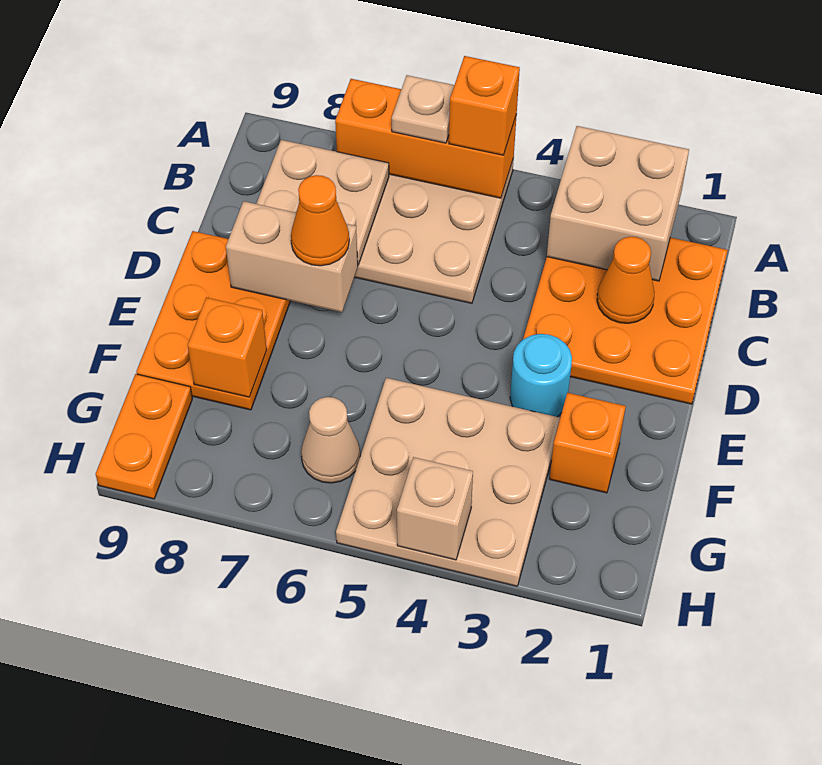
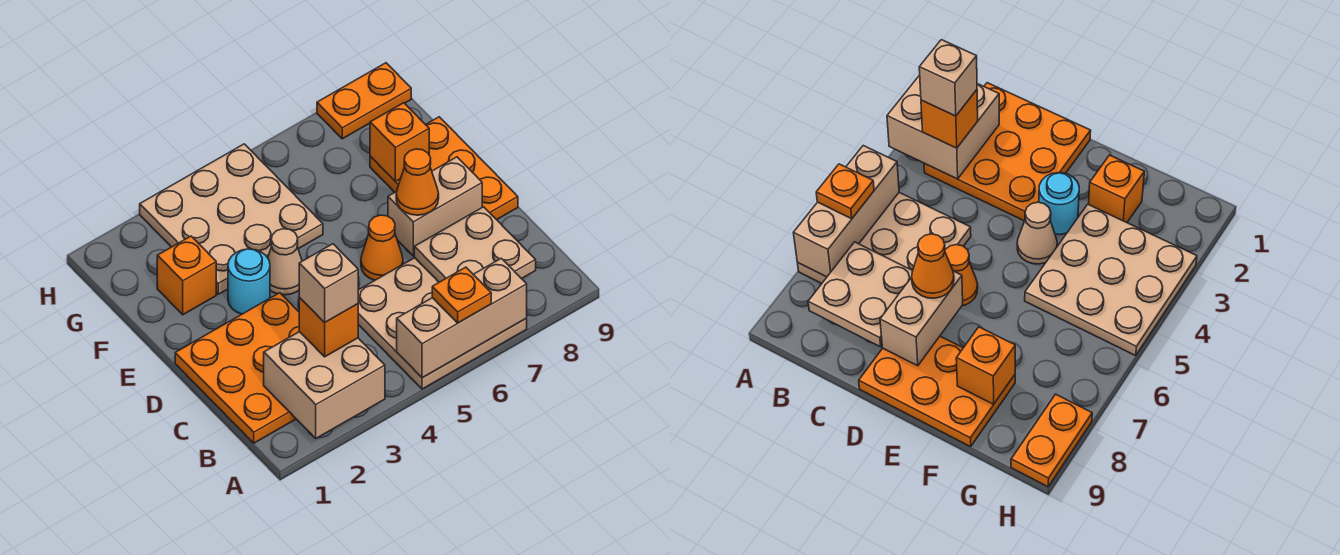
orange 1x3 brick [335,79,517,198] -> tan 1x3 brick [397,258,527,378]
orange 1x1 brick [449,56,520,155] -> orange 1x1 brick moved to [299,298,358,357]
tan 1x1 plate [392,75,454,143] -> orange 1x1 plate [432,267,491,323]
orange 1x1 cone [597,237,655,323] -> orange 1x1 cone moved to [361,215,403,280]
tan 1x1 cone [301,397,360,483] -> tan 1x1 cone moved to [268,229,302,295]
orange 1x2 plate [96,374,192,499] -> orange 1x2 plate turned to [317,63,411,139]
tan 1x1 brick [397,457,473,560] -> tan 1x1 brick moved to [299,244,358,323]

